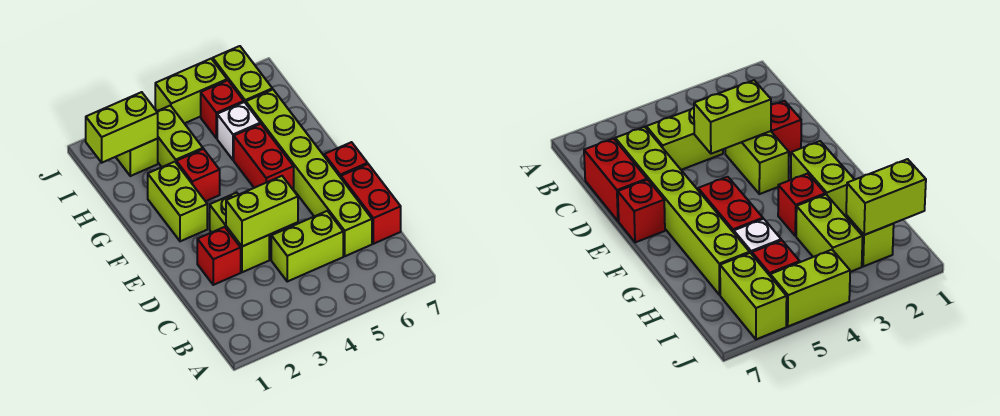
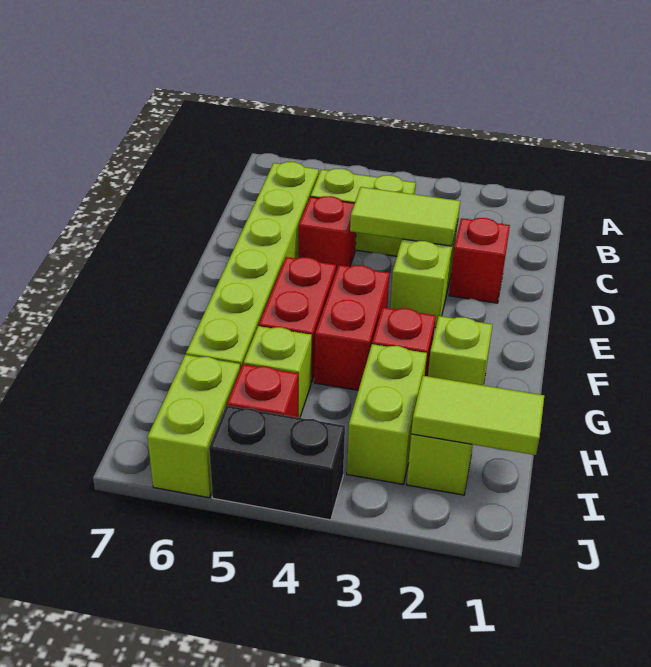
red 1x2 brick [341,164,401,244] -> red 1x2 brick moved to [314,265,390,390]
lime 1x2 brick [226,176,298,246] -> lime 1x2 tile [350,187,460,246]
red 1x1 brick [324,142,368,178] -> red 1x1 brick moved to [299,196,356,271]
lime 1x2 brick [148,162,207,241] -> lime 1x1 brick [428,316,493,385]
white 1x1 brick [217,102,260,160] -> lime 1x1 brick [243,326,312,418]
lime 1x2 brick [86,92,158,163] -> lime 1x2 tile [411,376,544,455]
lime 1x2 brick [155,59,227,123] -> black 1x2 brick [209,405,345,520]

